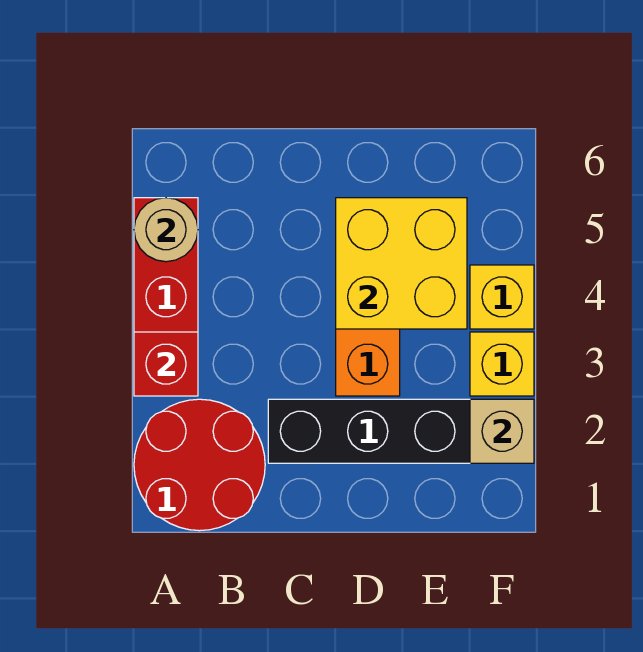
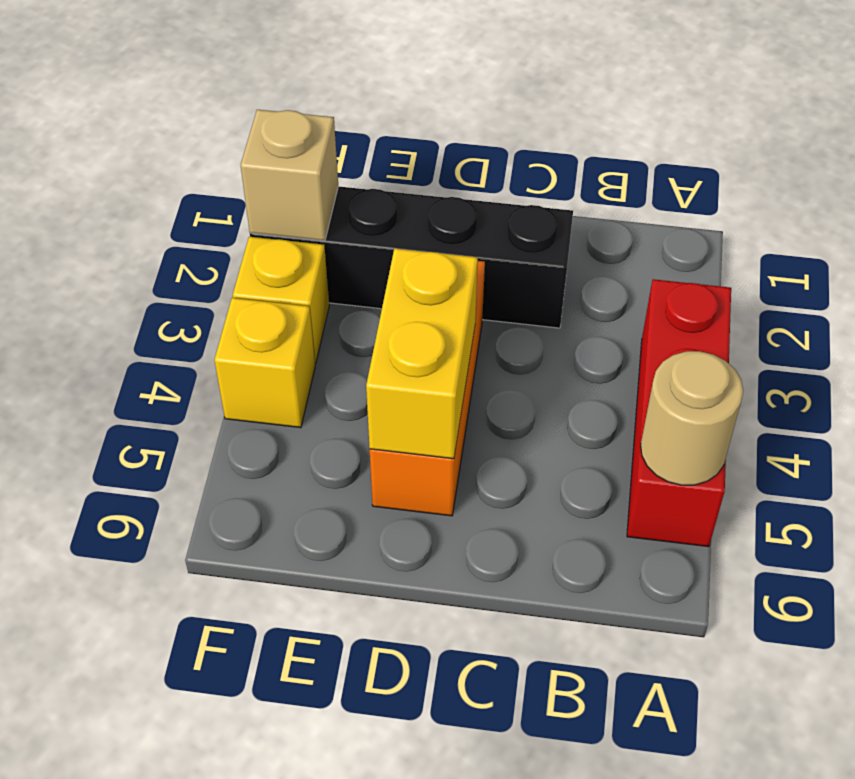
red 2x2 round brick [134,399,265,531] -> none
red 1x1 brick [134,332,198,396] -> none
yellow 2x2 brick [336,198,467,329] -> yellow 1x2 brick [366,249,478,459]

